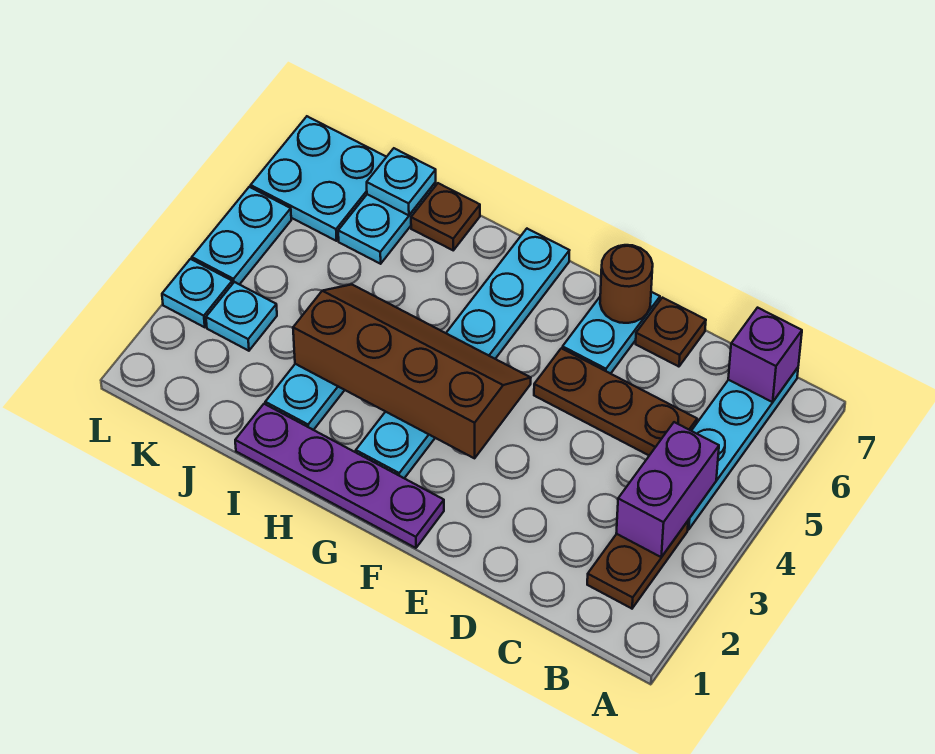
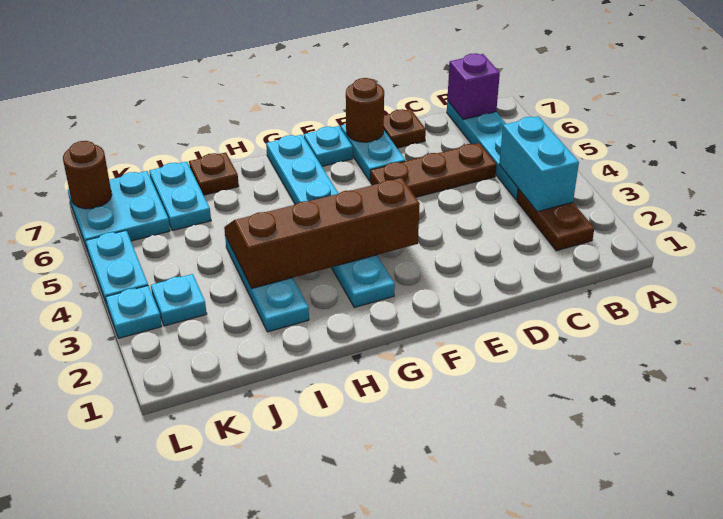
purple 1x2 brick [616,422,719,557] -> cyan 1x2 brick [499,116,579,212]
purple 1x4 plate [235,404,444,548] -> none
cyan 1x1 plate [367,148,436,215] -> cyan 1x1 plate moved to [304,126,353,166]
none -> brown 1x1 round brick [63,141,112,209]

